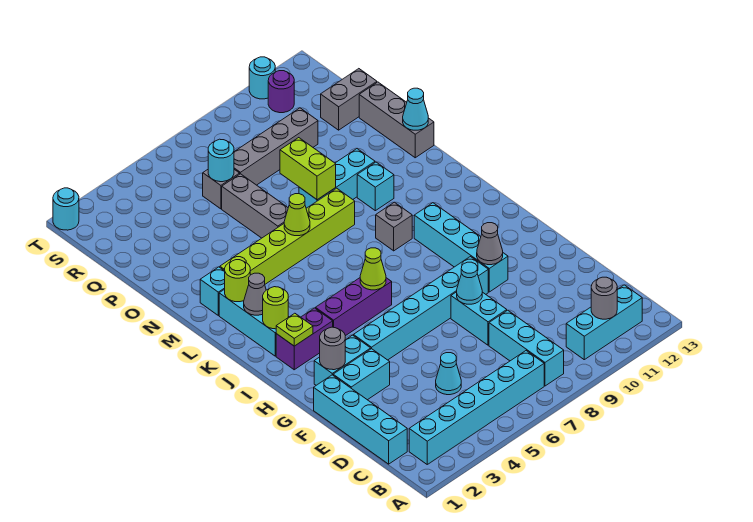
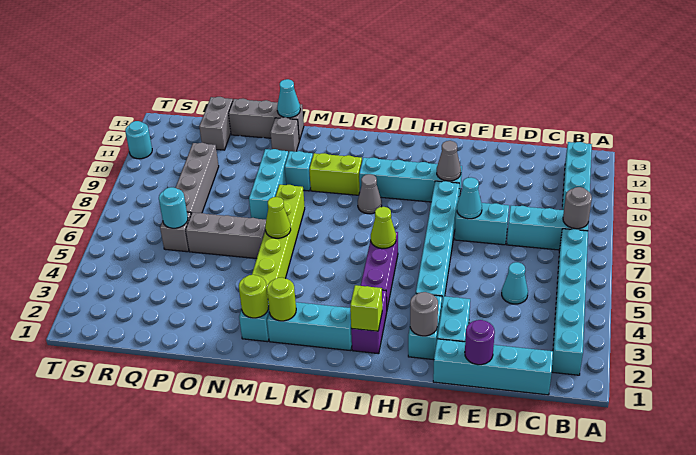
grey 1x1 round brick [591,277,617,319] -> grey 1x1 round brick moved to [563,187,592,229]
lime 1x1 plate [276,313,313,346] -> lime 1x1 brick [350,285,382,331]
lime 1x1 round brick [263,287,288,329] -> lime 1x1 round brick moved to [239,275,269,318]
grey 1x1 cone [244,273,266,315] -> grey 1x1 cone moved to [358,174,382,214]
grey 1x1 brick [376,202,412,251] -> grey 1x1 brick moved to [270,117,299,153]
lime 1x2 brick [280,138,336,200] -> lime 1x2 brick moved to [309,153,362,195]
purple 1x1 round brick [268,71,294,113] -> purple 1x1 round brick moved to [465,320,495,365]
cyan 1x1 round brick [53,188,79,230] -> none

